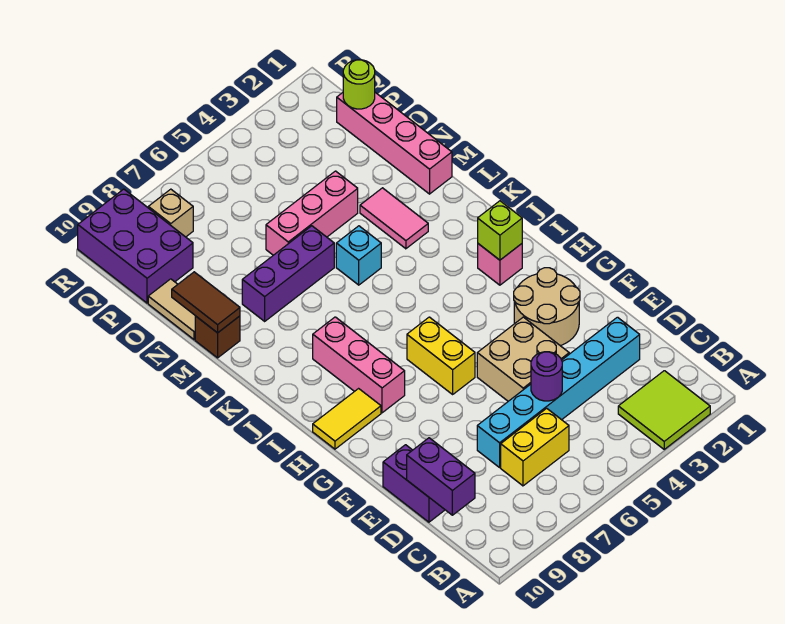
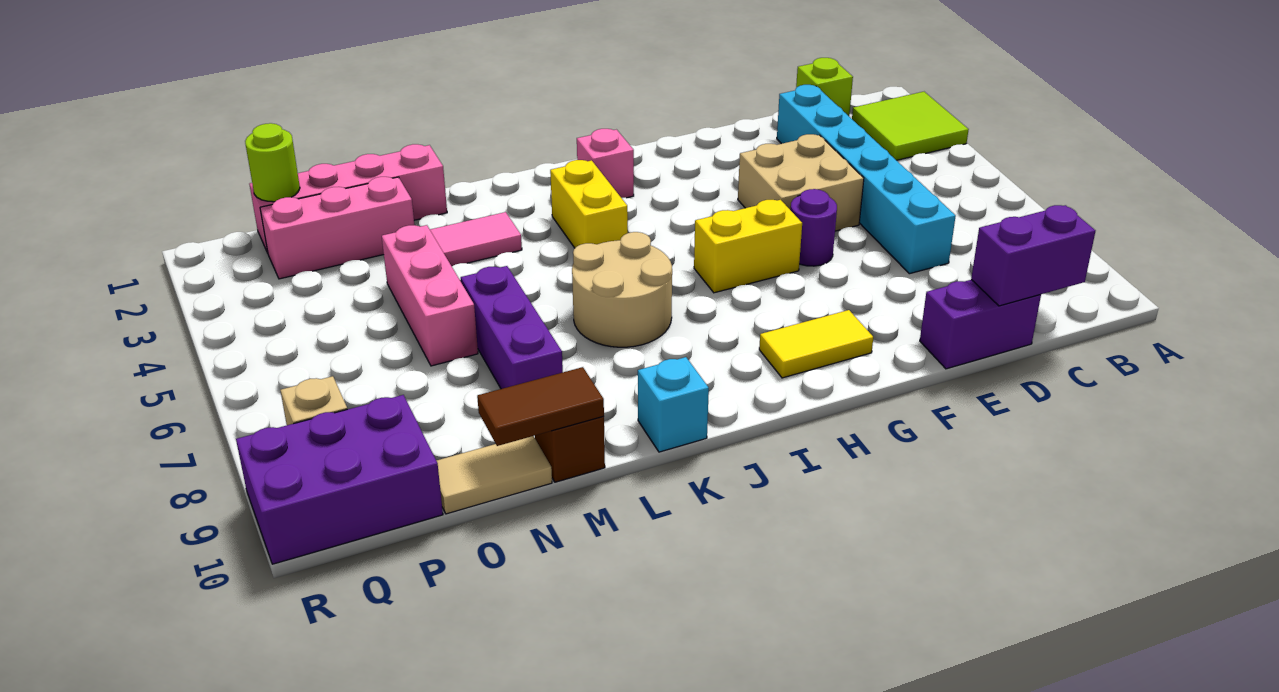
yellow 1x2 brick [501,408,569,486] -> yellow 1x2 brick moved to [550,160,628,248]
purple 1x1 round brick [531,352,562,401] -> purple 1x1 round brick moved to [791,189,837,266]
tan 2x2 round brick [514,268,580,346] -> tan 2x2 round brick moved to [572,232,672,347]
pink 1x3 brick [313,317,405,413] -> pink 1x3 brick moved to [260,177,414,279]
yellow 1x2 tile [313,389,381,449] -> yellow 1x2 tile turned to [759,310,873,378]
lime 1x1 brick [478,201,522,260] -> lime 1x1 brick moved to [796,58,853,116]
cyan 1x1 brick [336,226,381,285] -> cyan 1x1 brick moved to [638,357,709,452]

